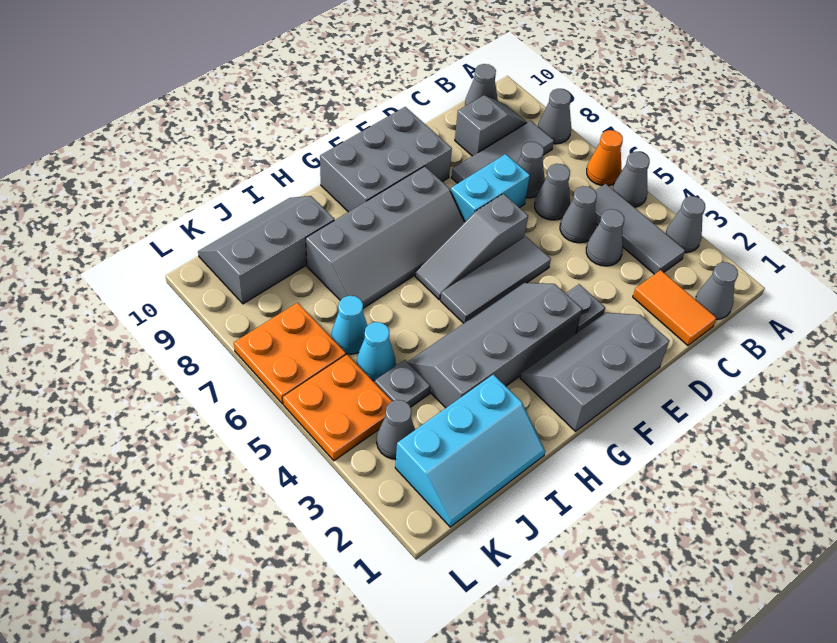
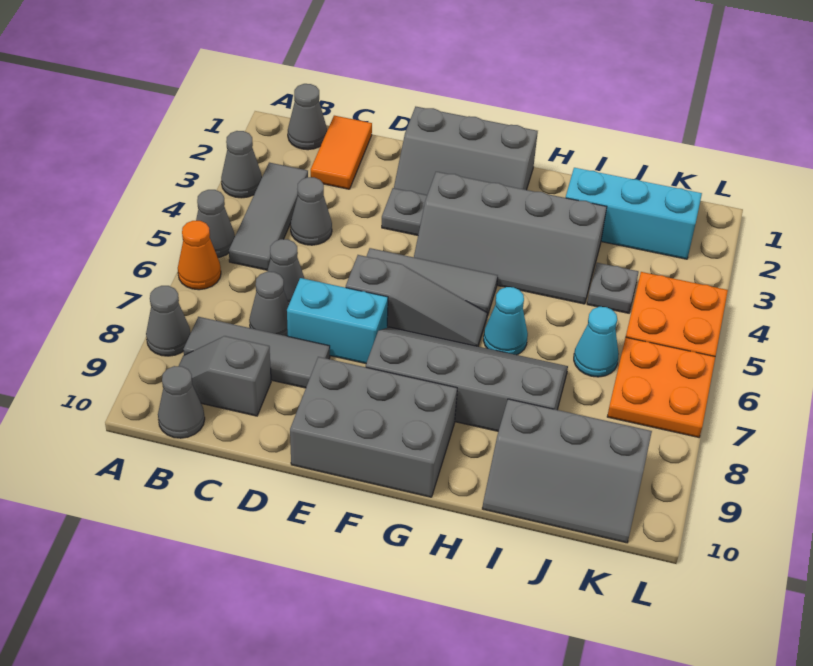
grey 1x1 cone [560,186,597,243] -> none
cyan 1x1 cone [357,322,395,381] -> cyan 1x1 cone moved to [483,287,528,355]
grey 1x1 cone [377,400,415,459] -> none

